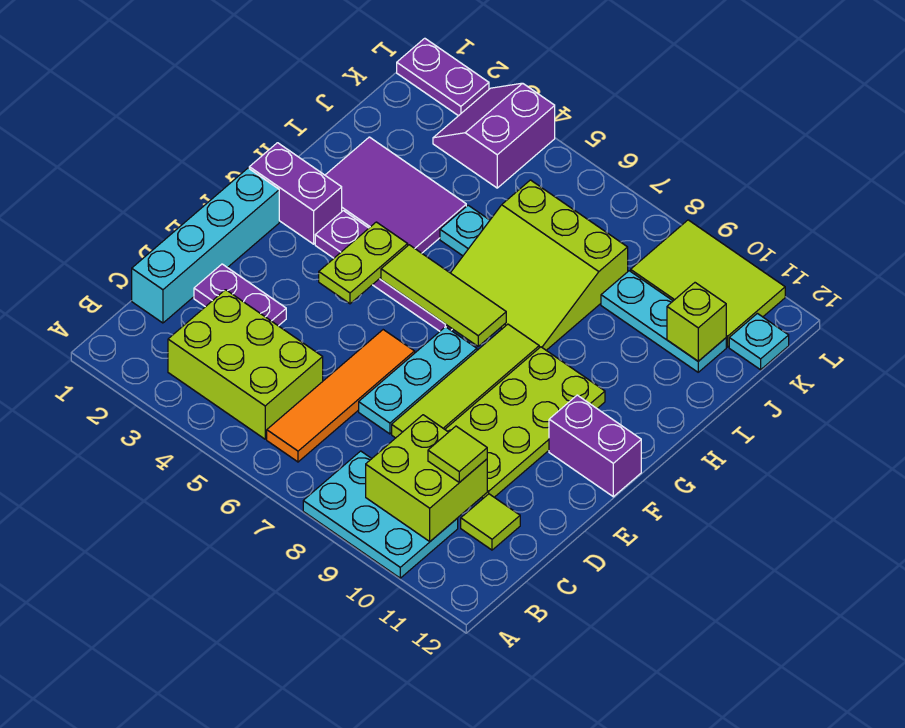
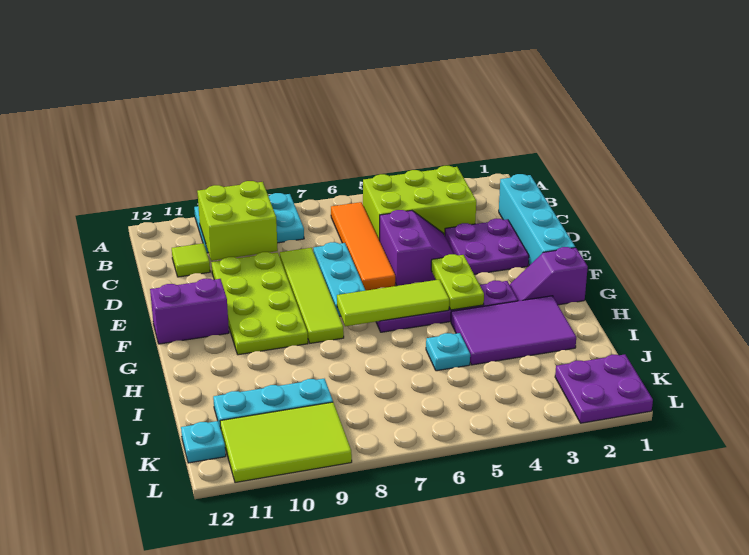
lime 1x1 tile [428,426,487,482] -> none
purple 1x2 plate [194,264,286,326] -> purple 2x2 plate [445,219,529,274]
purple 1x2 brick [249,143,342,244] -> purple 1x2 slope [510,247,588,305]
lime 3x3 slope [451,180,628,350] -> none
lime 1x1 brick [667,283,726,361] -> none
purple 2x2 slope [433,83,555,188] -> purple 2x2 slope moved to [380,210,454,286]
purple 1x2 plate [397,38,489,116] -> purple 2x2 plate [555,354,653,423]

